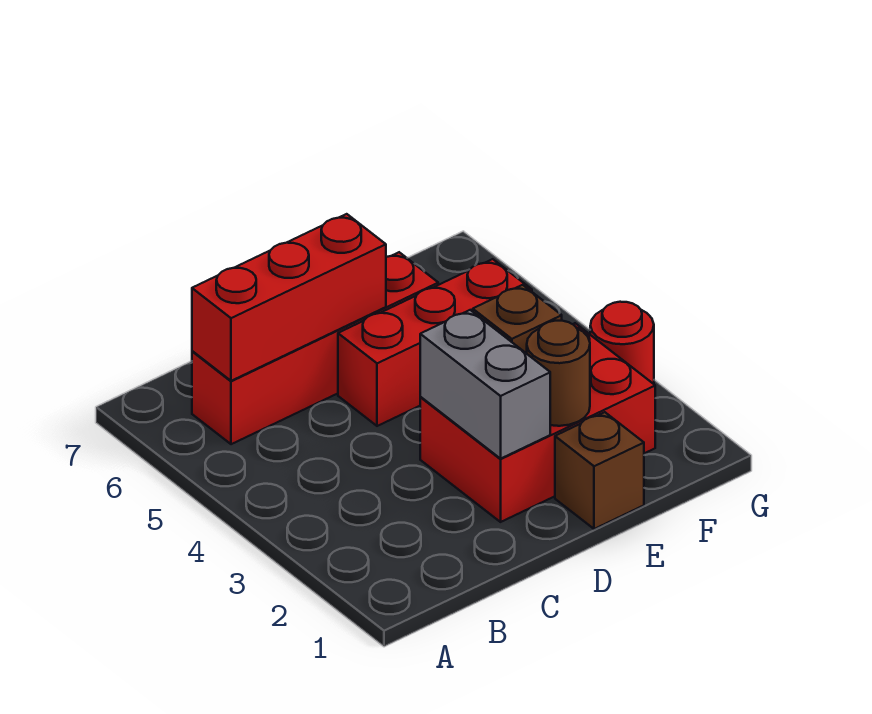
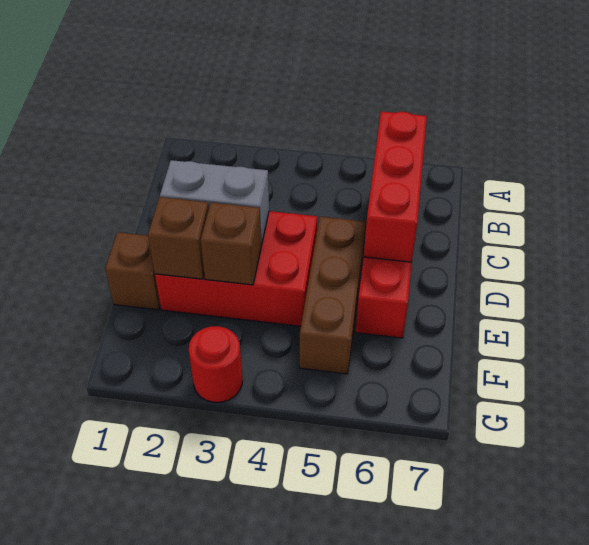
red 2x3 brick [420,323,655,522] -> red 2x3 brick turned to [155,211,317,326]
red 1x3 brick [338,259,532,426] -> brown 1x3 brick [300,217,366,374]
brown 1x1 round brick [527,321,590,426] -> brown 1x1 brick [148,197,209,279]

